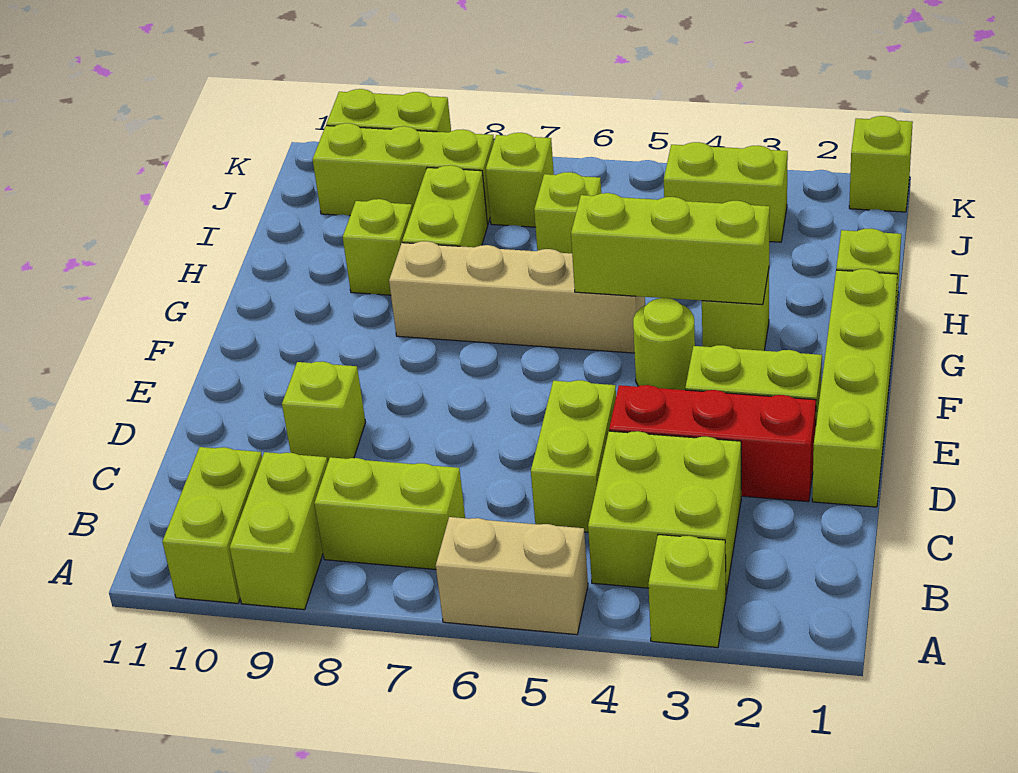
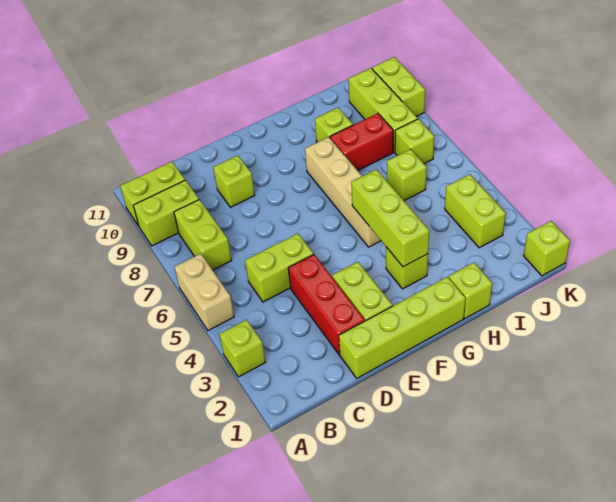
lime 2x2 brick [588,431,741,594] -> none
lime 1x1 round brick [633,298,695,390] -> none
lime 1x2 brick [402,165,488,247] -> red 1x2 brick [330,113,393,171]

